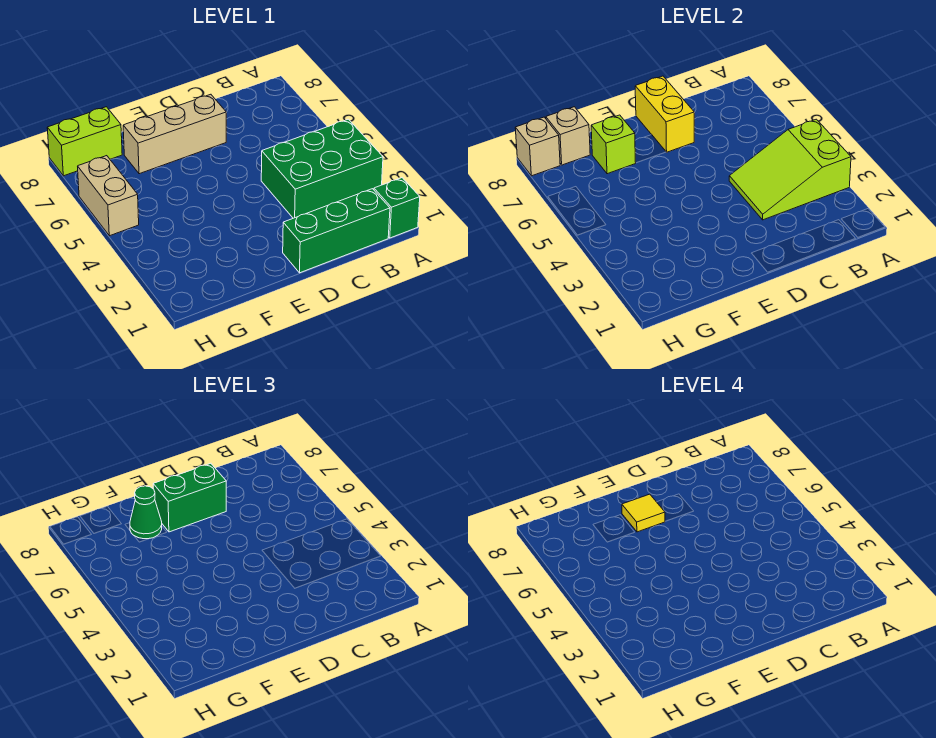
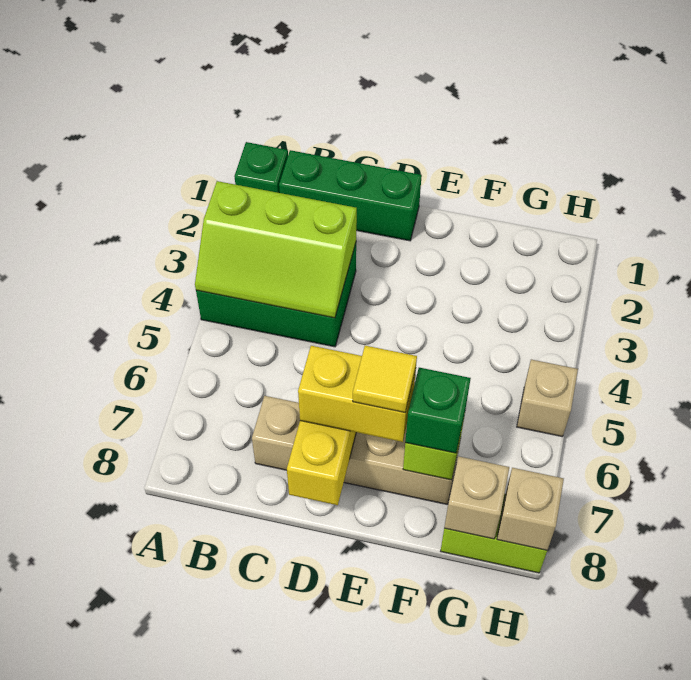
lime 2x3 slope [729,119,851,220] -> lime 2x3 slope turned to [195,181,357,318]
tan 1x3 brick [123,94,226,174] -> tan 1x4 brick [252,396,460,505]
green 1x2 brick [153,463,226,532] -> yellow 1x2 brick [298,346,416,442]
green 1x1 cone [130,486,162,539] -> green 1x1 brick [405,368,471,453]
tan 1x2 brick [78,156,139,236] -> tan 1x1 brick [517,360,578,437]

